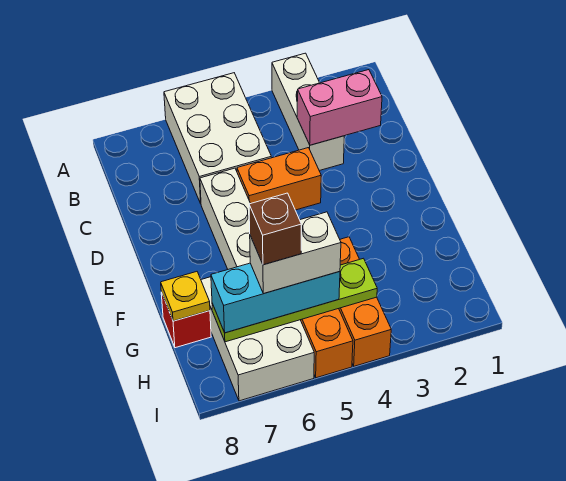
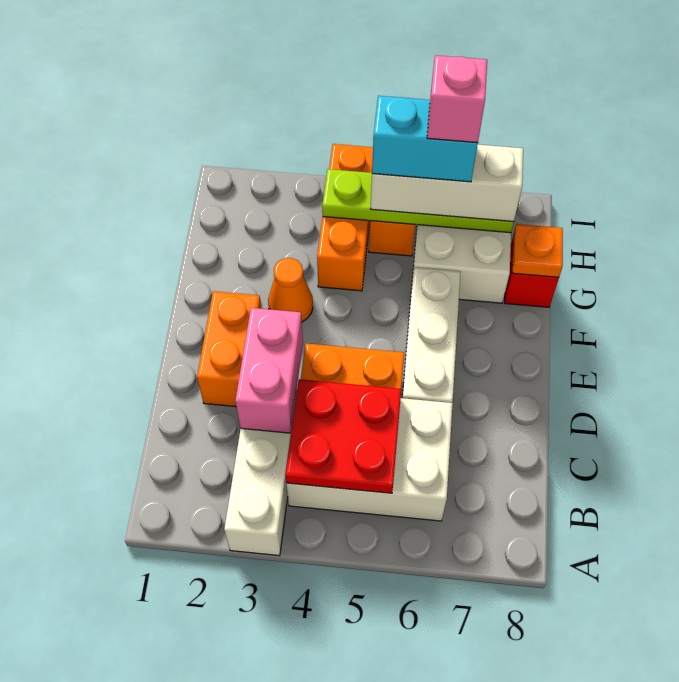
white 2x3 brick [164,73,271,204] -> white 2x3 brick turned to [286,398,453,521]
none -> red 2x2 plate [286,379,401,493]
pink 1x2 brick [297,70,382,145] -> pink 1x2 brick turned to [235,308,303,433]
none -> orange 1x2 brick [197,291,261,407]
none -> orange 1x1 cone [268,258,313,322]
yellow 1x1 plate [161,272,210,321] -> orange 1x1 plate [512,224,563,277]
cyan 1x3 brick [211,263,340,333] -> white 1x3 brick [371,145,523,222]
white 1x2 brick [250,212,341,294] -> cyan 1x2 brick [372,96,478,182]
brown 1x1 brick [249,193,301,265] -> pink 1x1 brick [427,55,487,143]

